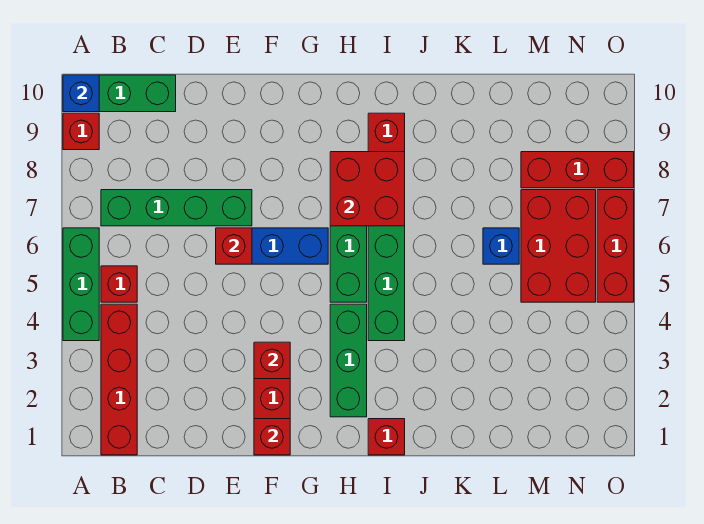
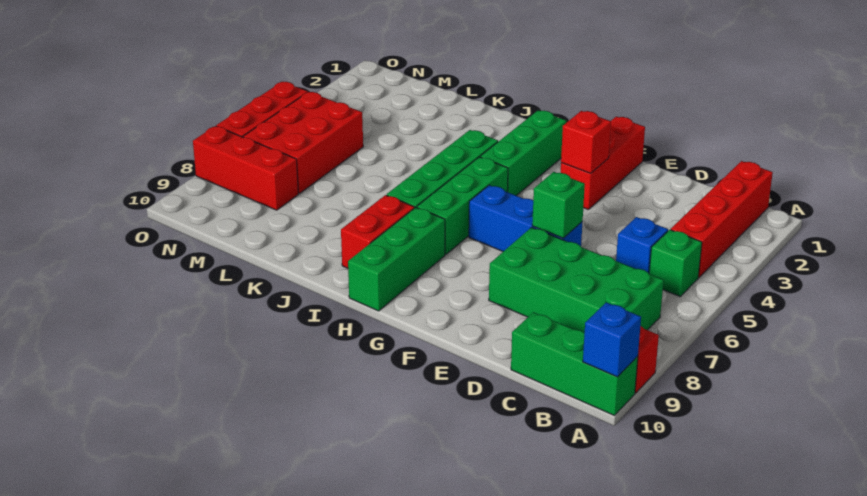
green 1x3 brick [63,228,99,341] -> green 1x3 brick moved to [348,207,445,311]
red 1x1 brick [101,266,137,302] -> green 1x1 brick [649,230,702,296]
green 1x4 brick [101,190,252,226] -> green 2x4 brick [489,227,664,333]
red 1x1 brick [216,228,252,264] -> green 1x1 brick [532,172,585,238]
red 1x1 brick [254,419,290,455] -> none
red 2x2 brick [330,152,405,226] -> none
red 1x1 brick [368,419,405,455] -> none
blue 1x1 brick [483,228,519,264] -> blue 1x1 brick moved to [616,217,668,273]

